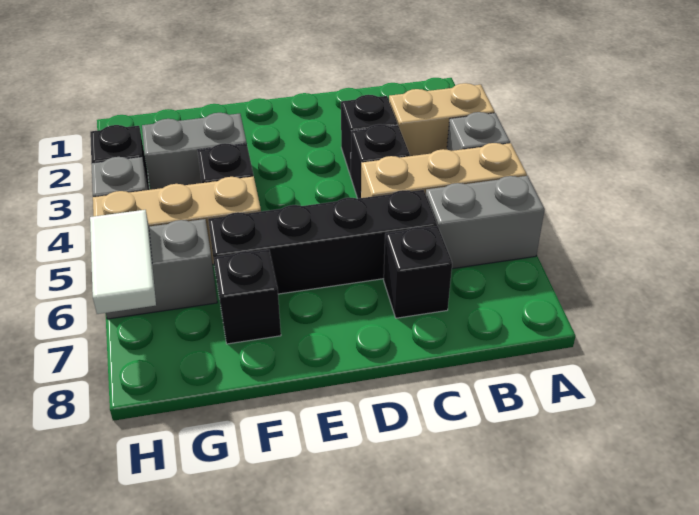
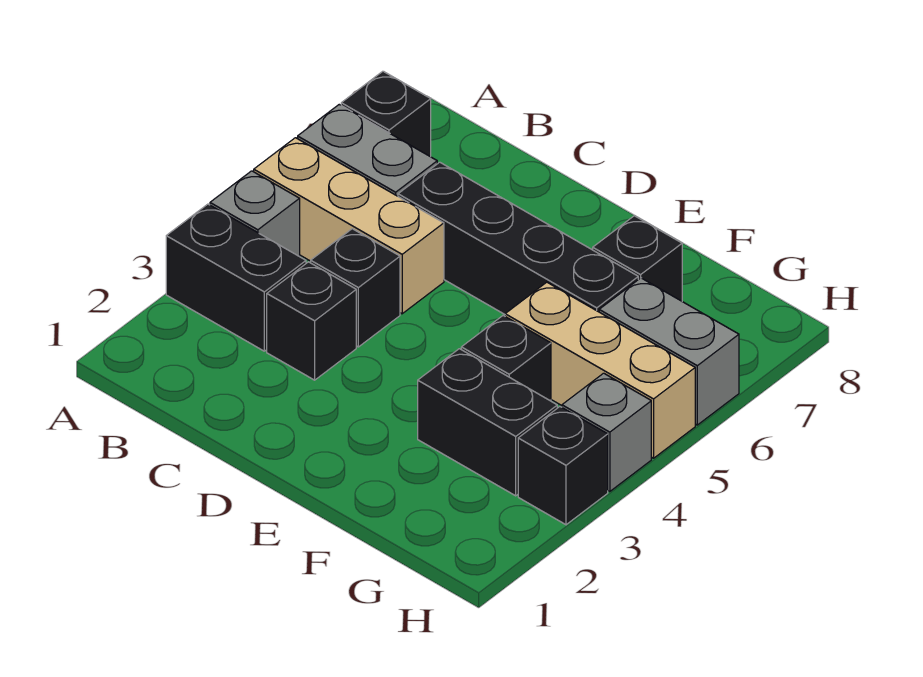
tan 1x2 brick [389,83,495,156] -> black 1x2 brick [166,204,306,351]
black 1x1 brick [384,226,452,318] -> black 1x1 brick moved to [341,71,431,157]
grey 1x2 brick [142,113,247,190] -> black 1x2 brick [418,349,557,496]
white 1x2 tile [90,210,156,314] -> none

